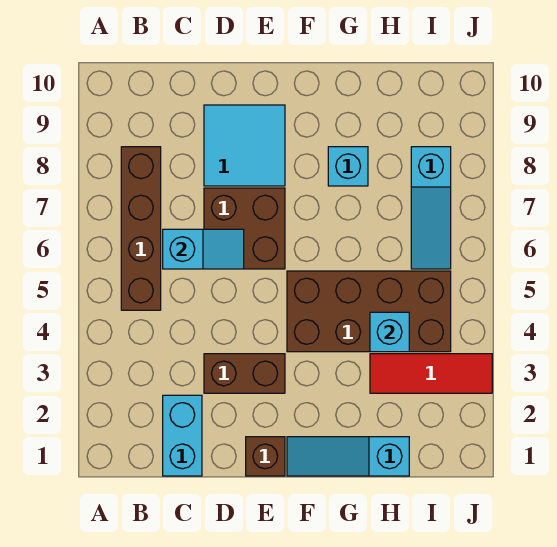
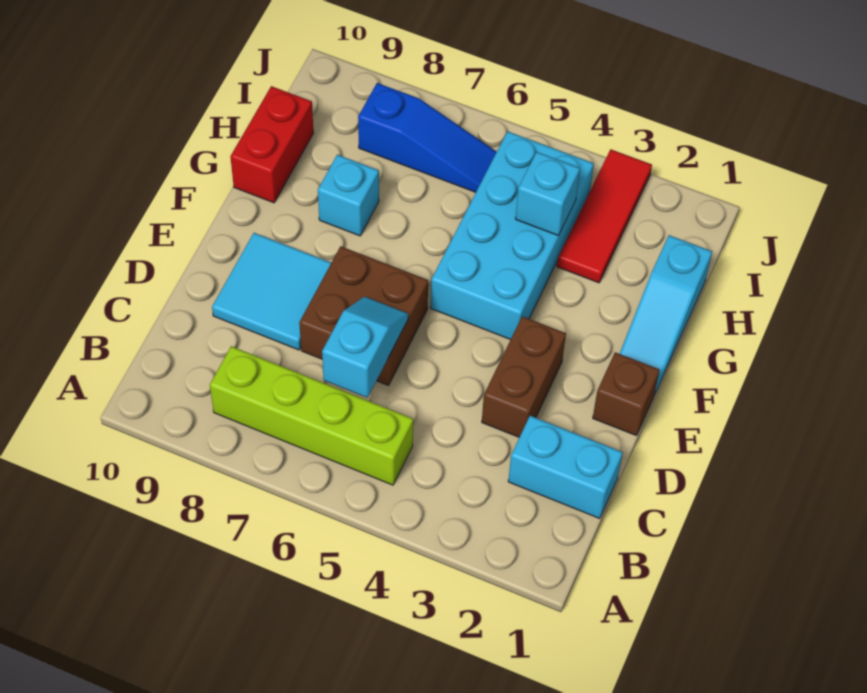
brown 1x4 brick [121,147,161,310] -> lime 1x4 brick [210,346,413,485]
brown 2x4 brick [287,271,451,352] -> cyan 2x4 brick [431,131,594,340]
none -> red 1x2 brick [230,86,314,203]
cyan 1x3 slope [411,147,451,269] -> blue 1x3 slope [358,83,496,192]

